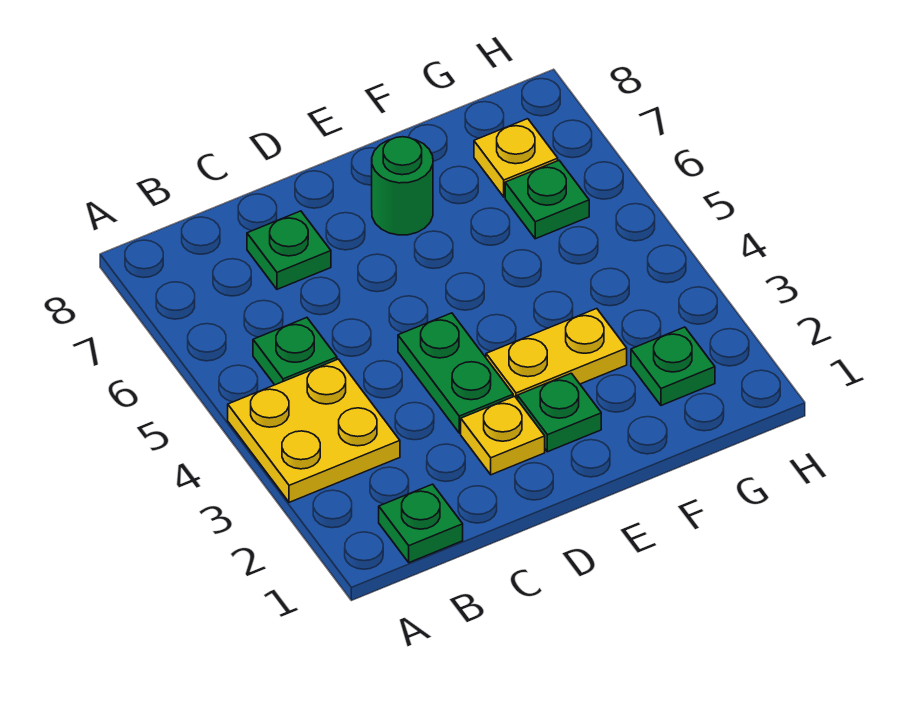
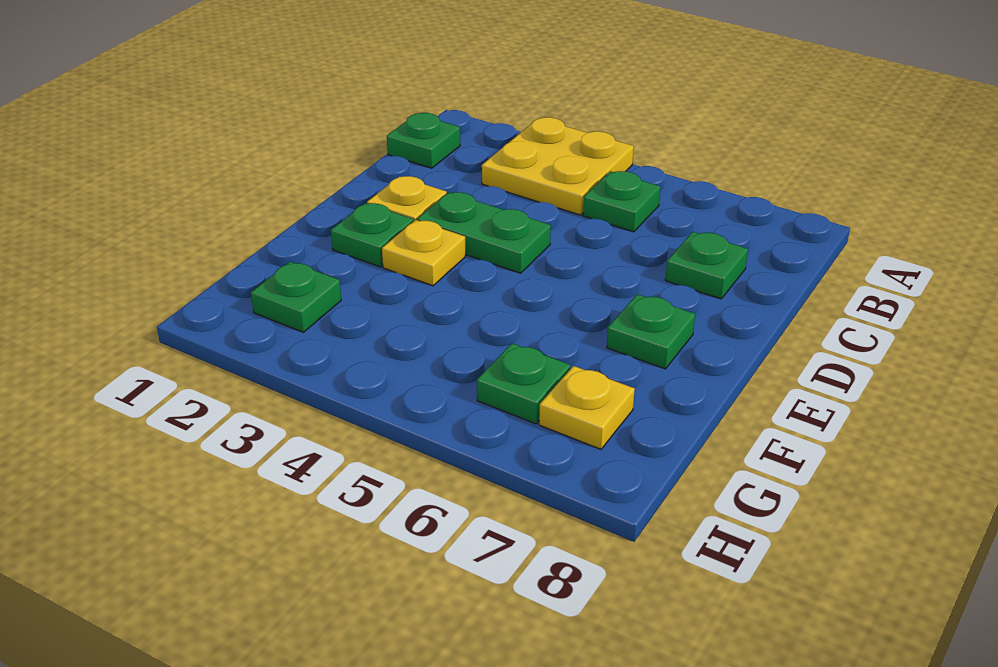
yellow 1x2 plate [486,309,627,400] -> yellow 1x1 plate [382,220,466,286]
green 1x1 round brick [372,137,433,235] -> green 1x1 plate [607,294,695,369]

